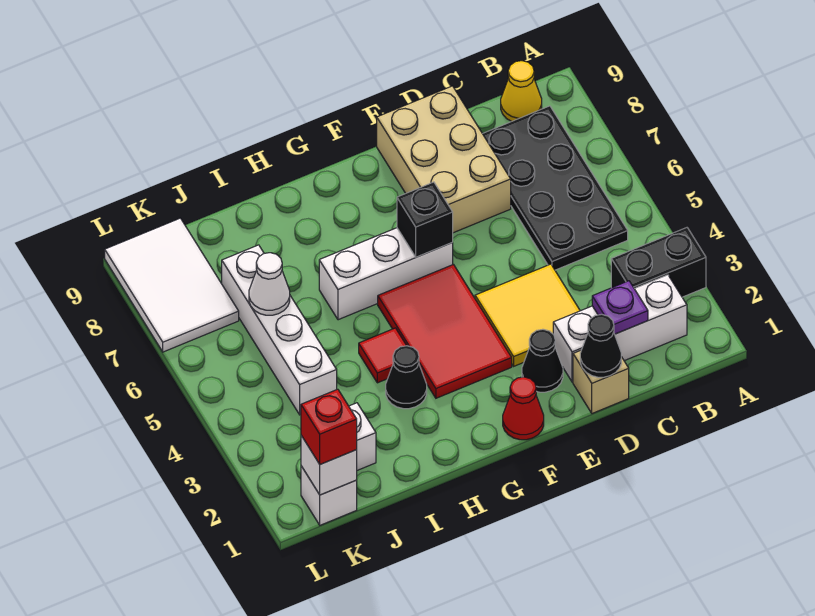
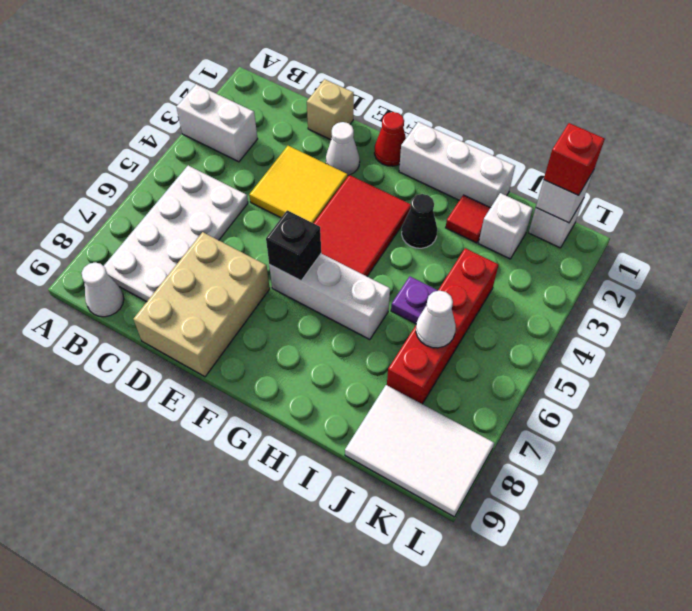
black 1x2 brick [611,228,706,297] -> white 1x2 brick [176,84,258,162]
white 1x3 brick [553,275,687,382] -> white 1x3 brick moved to [399,122,515,208]
black 2x4 plate [483,106,628,270] -> white 2x4 plate [104,166,248,302]
yellow 1x1 cone [501,61,542,122] -> white 1x1 cone [82,262,124,317]
purple 1x1 plate [592,281,648,334] -> purple 1x1 plate moved to [391,277,438,324]
black 1x1 cone [580,314,621,377] -> none
black 1x1 cone [522,329,563,392] -> white 1x1 cone [326,122,360,175]
red 1x1 tile [359,328,407,383] -> red 1x1 tile moved to [446,195,490,243]
white 1x4 brick [222,245,337,415] -> red 1x4 brick [387,248,499,404]
white 2x3 tile [105,218,239,352] -> white 2x3 tile turned to [345,385,494,517]

